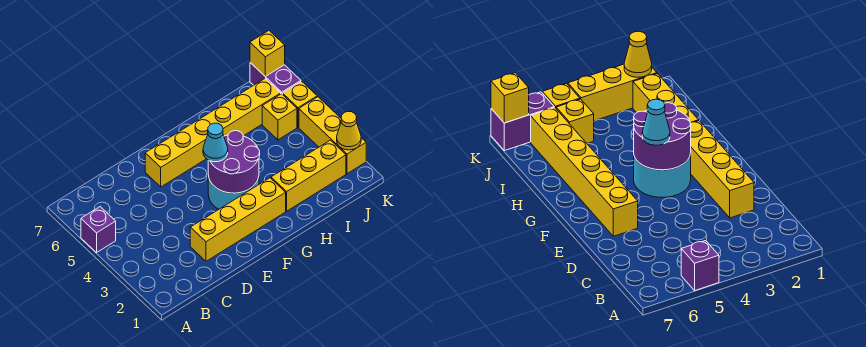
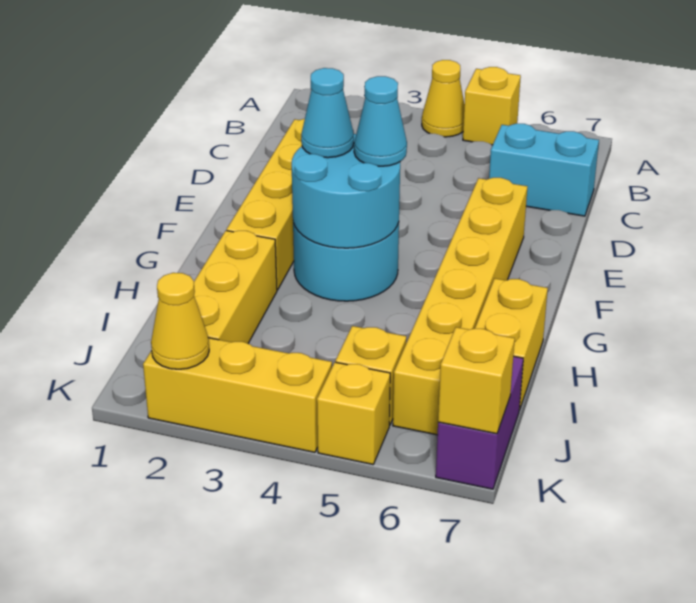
none -> yellow 1x1 cone [422,60,465,137]
purple 1x1 brick [81,207,116,252] -> yellow 1x1 brick [463,67,521,145]
none -> cyan 1x2 brick [489,124,599,216]
purple 2x2 round brick [208,131,260,193] -> cyan 2x2 round brick [292,134,400,248]
none -> cyan 1x1 cone [301,68,354,158]
none -> yellow 1x2 brick [475,278,548,410]
purple 1x2 brick [250,63,301,95] -> purple 1x2 brick turned to [436,356,523,489]

